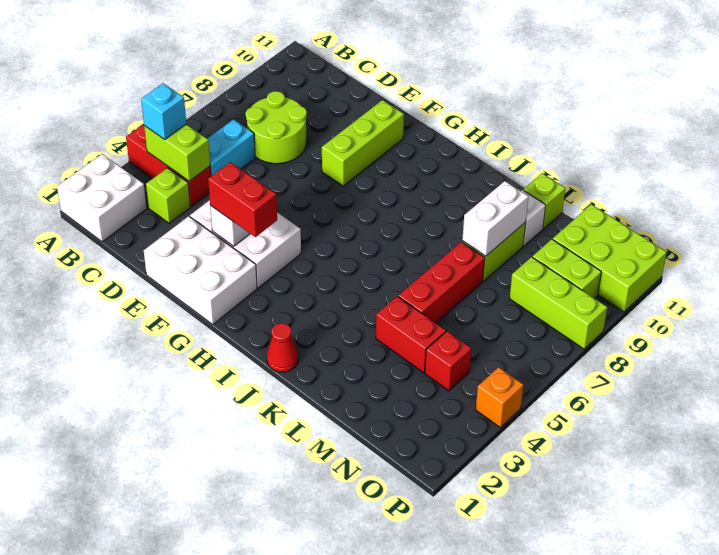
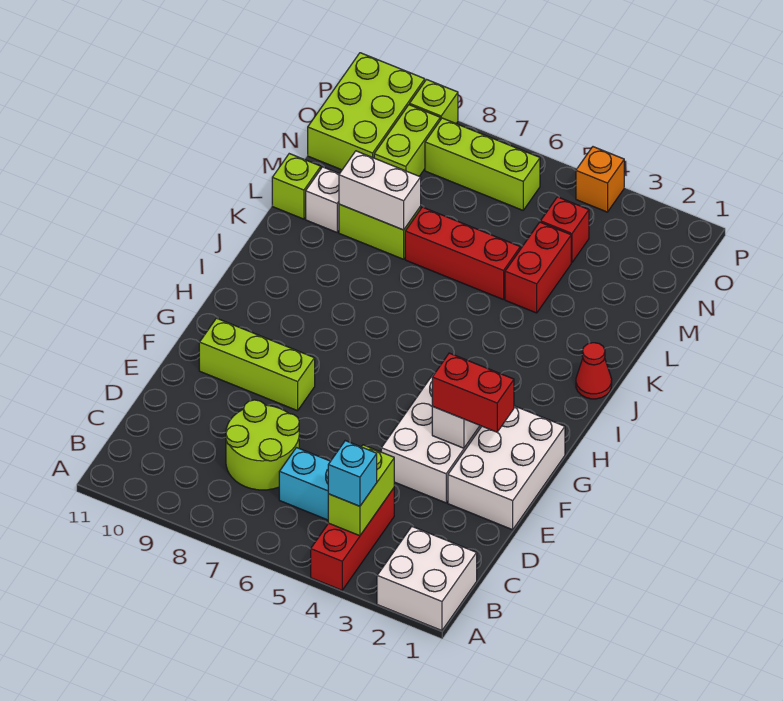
lime 1x1 brick [146,168,190,223] -> lime 1x1 brick moved to [410,80,458,123]
red 1x2 brick [208,162,277,237] -> red 1x2 brick turned to [432,353,514,432]
lime 1x3 brick [510,257,607,349] -> lime 1x3 brick turned to [425,118,540,210]

